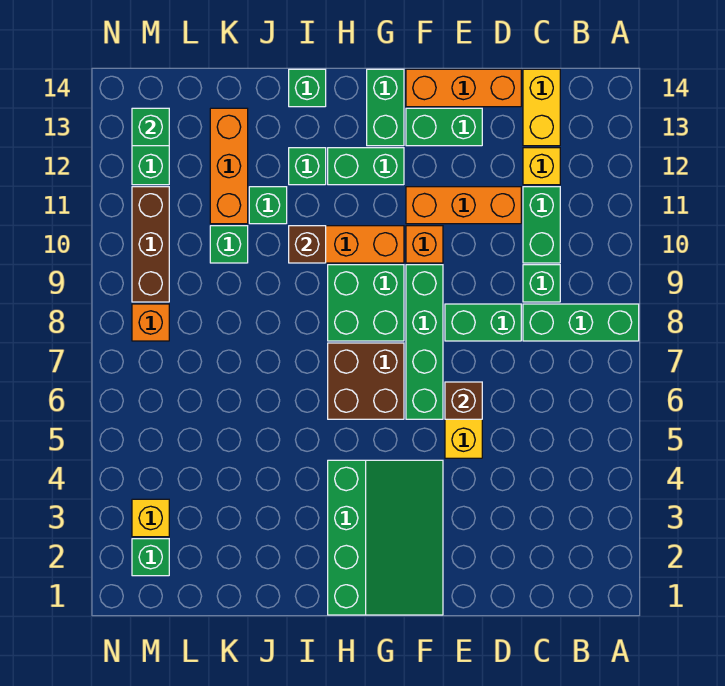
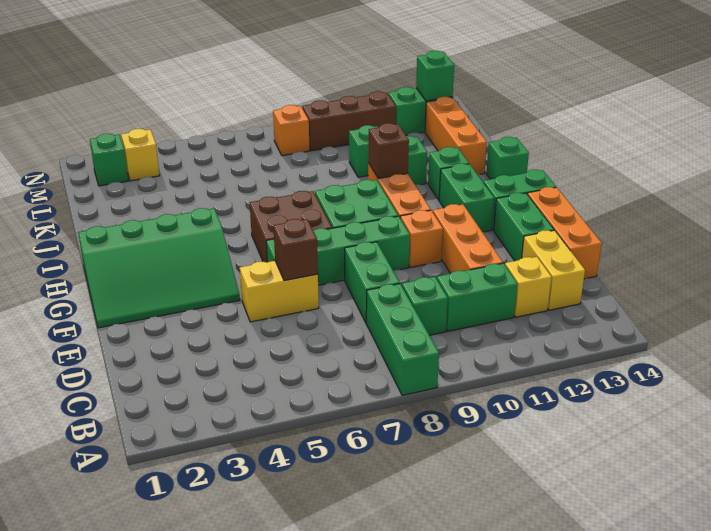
yellow 1x2 brick [523,69,560,146] -> yellow 1x2 brick turned to [522,230,585,310]
orange 1x3 brick [210,108,248,224] -> orange 1x3 brick turned to [425,97,487,174]

